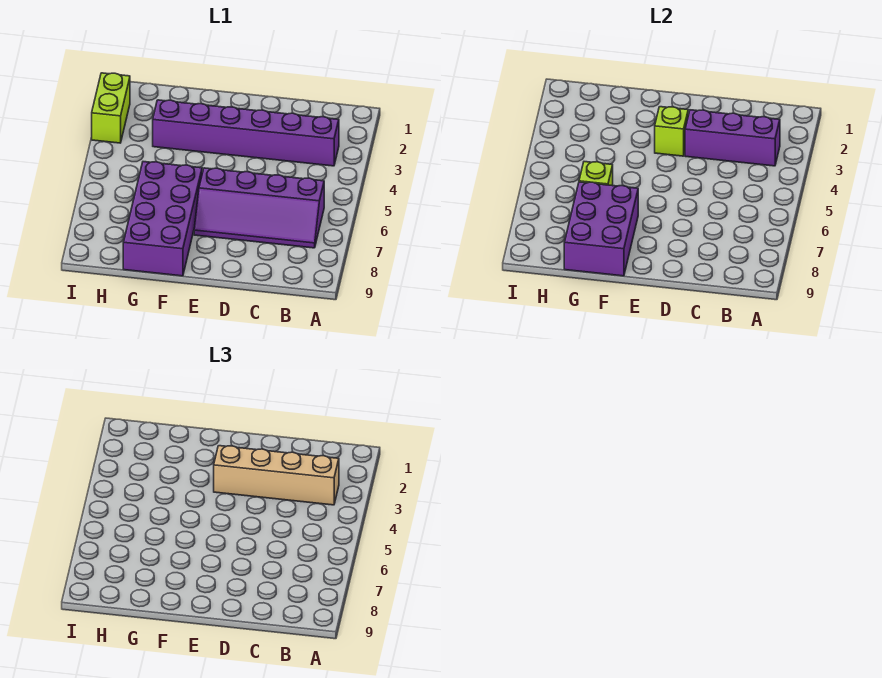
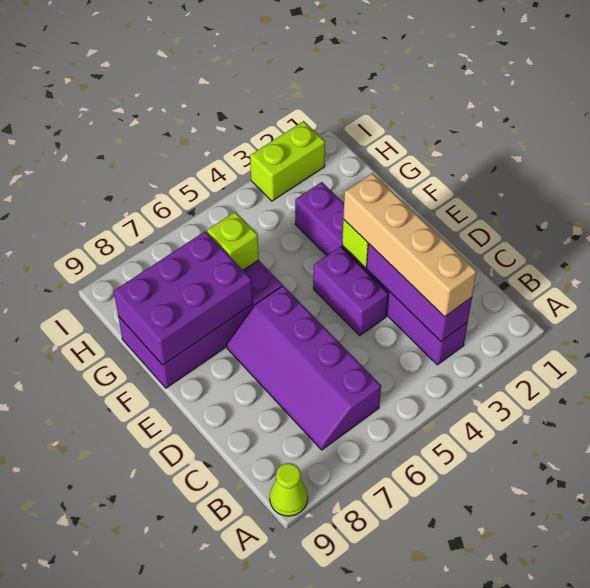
none -> lime 1x1 cone [270,463,308,516]
none -> purple 1x2 brick [313,246,389,336]

